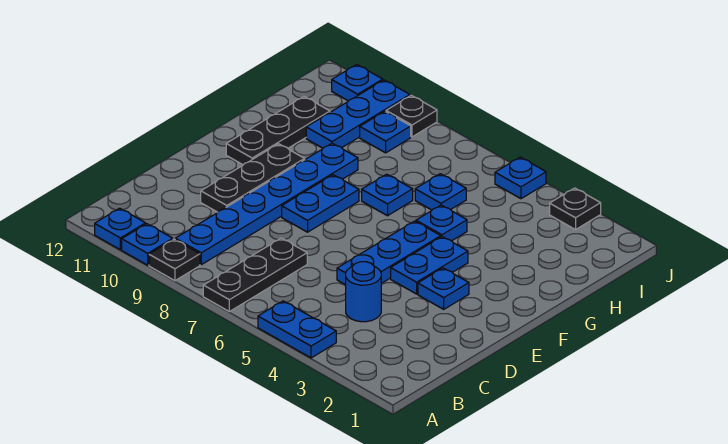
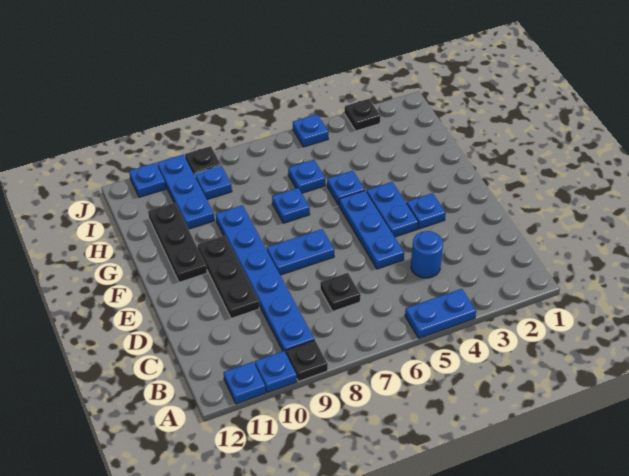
black 1x3 plate [203,238,307,311] -> black 1x1 plate [320,273,361,311]
blue 1x2 plate [282,175,359,232] -> blue 1x2 plate turned to [267,229,334,275]

